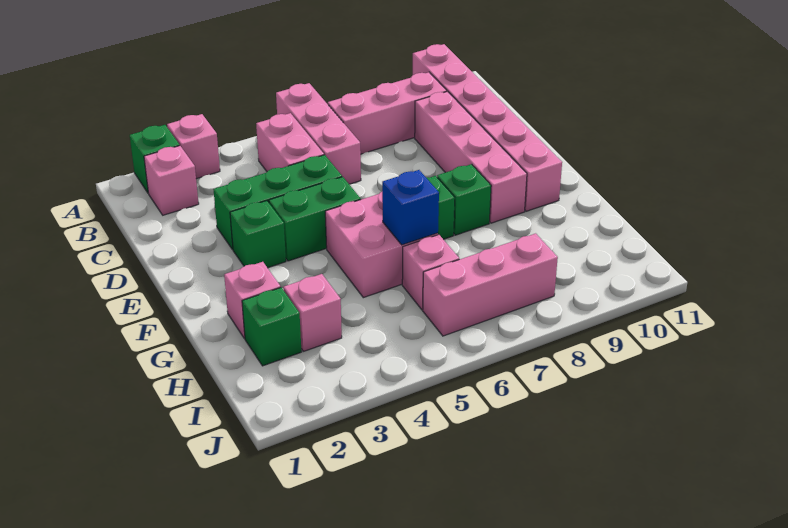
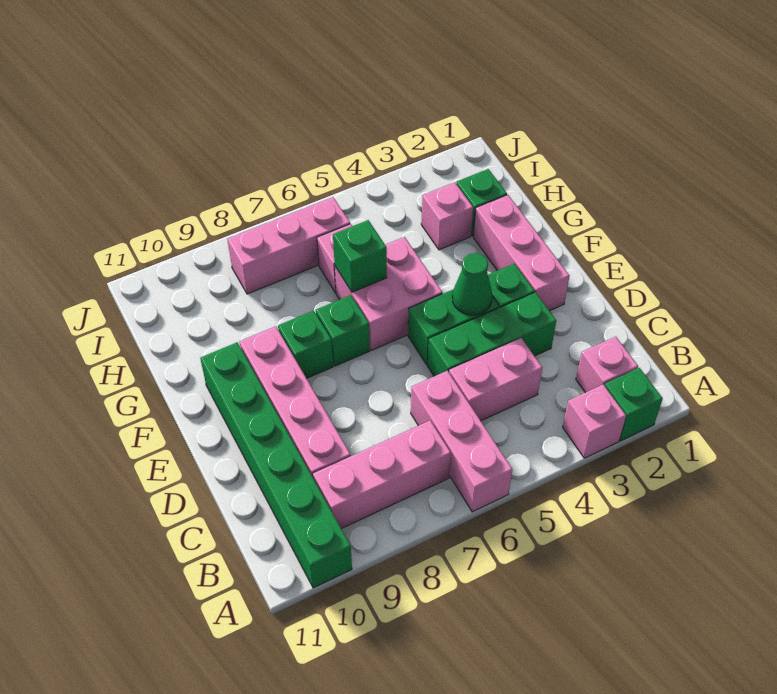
pink 1x6 brick [413,44,562,211] -> green 1x6 brick [200,342,352,588]
pink 1x2 brick [256,113,324,171] -> pink 1x2 brick turned to [449,338,542,421]
none -> green 1x1 cone [452,253,492,315]
pink 1x1 brick [224,262,281,339] -> pink 1x3 brick [473,195,569,311]
blue 1x1 brick [382,170,439,245] -> green 1x1 brick [333,220,387,292]

